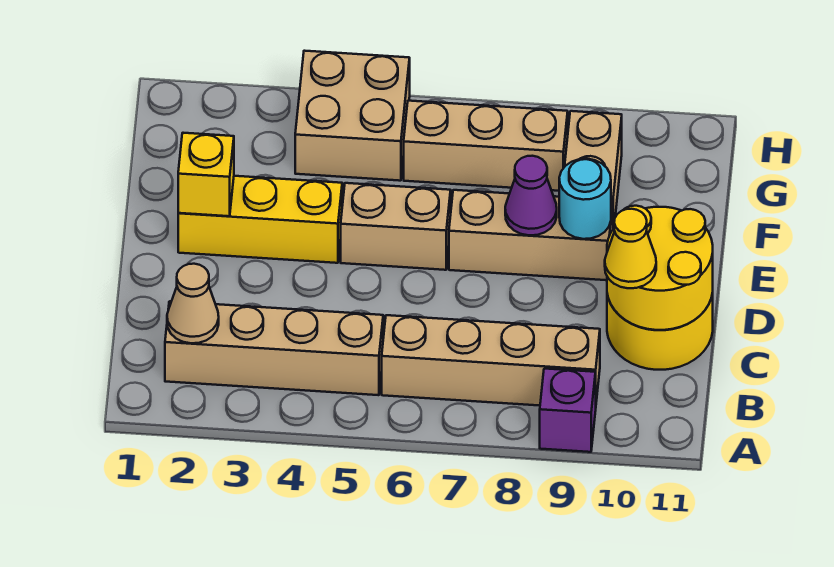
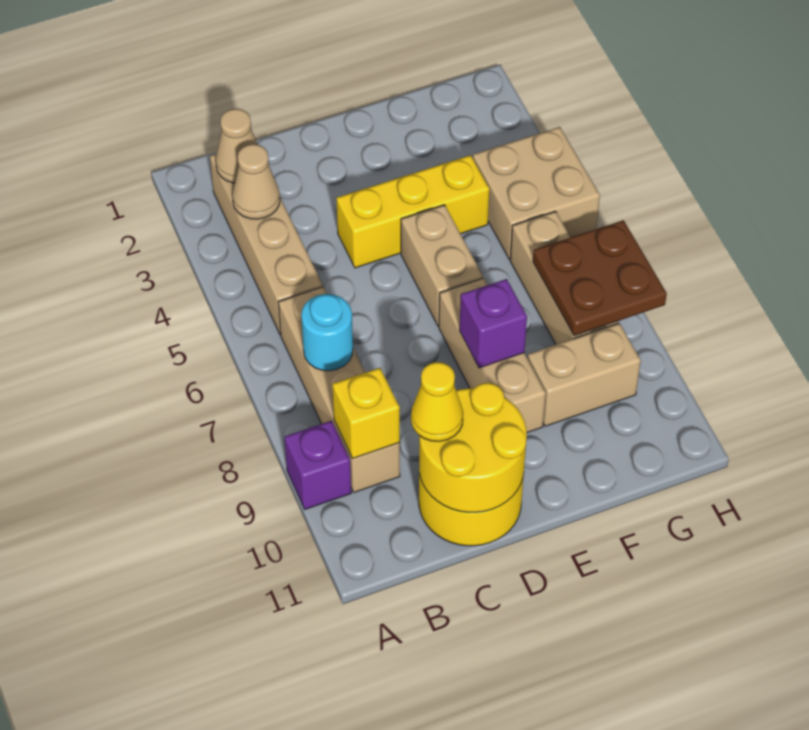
none -> tan 1x1 cone [232,144,280,219]
yellow 1x3 brick [178,176,342,263] -> yellow 1x3 brick turned to [336,155,489,268]
yellow 1x1 brick [178,133,234,216] -> yellow 1x1 brick moved to [332,368,400,459]
purple 1x1 cone [505,156,557,235] -> purple 1x1 brick [460,279,527,368]
cyan 1x1 round brick [559,159,611,239] -> cyan 1x1 round brick moved to [301,294,353,371]
none -> brown 2x2 plate [533,220,667,336]

